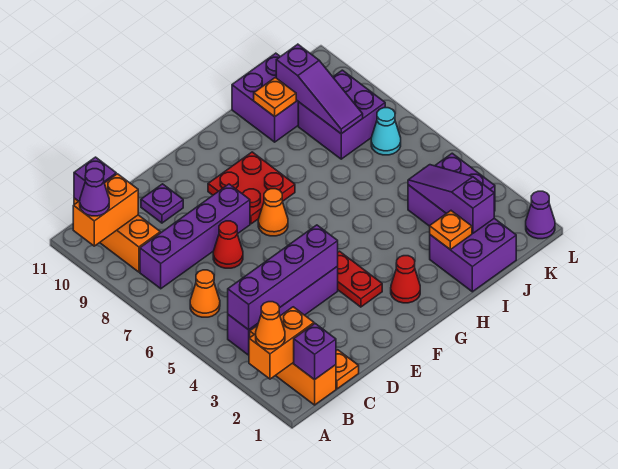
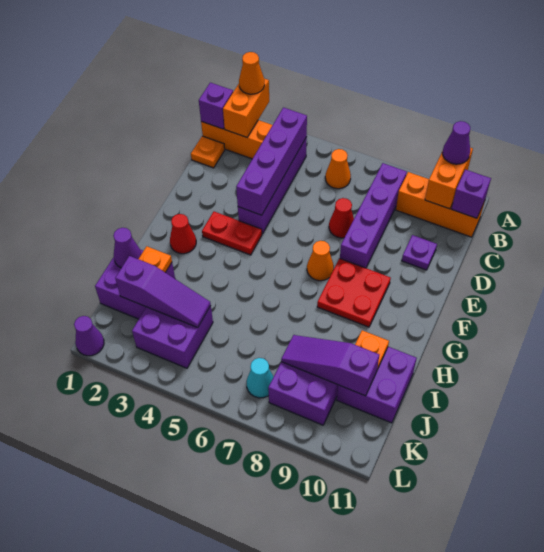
none -> purple 1x1 cone [113,228,141,268]

